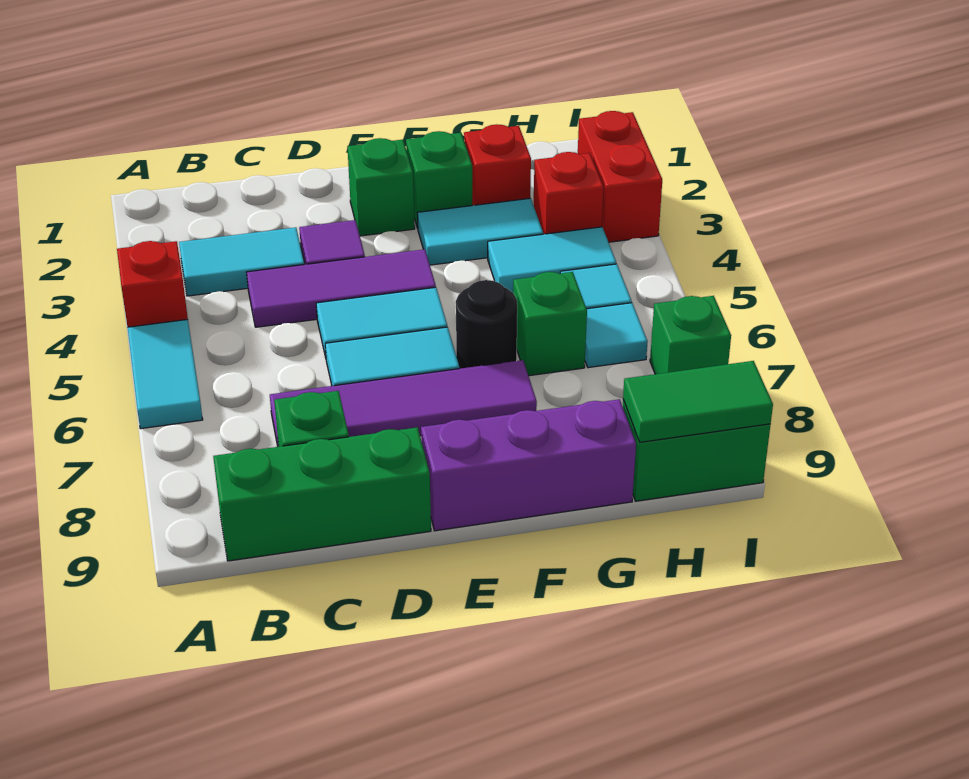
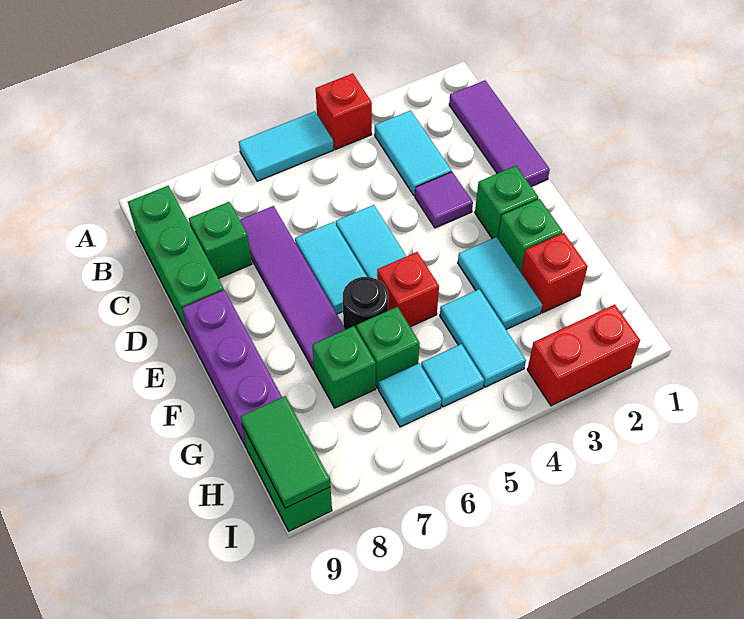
purple 1x3 tile [247,249,436,327] -> purple 1x3 tile moved to [449,80,550,186]
red 1x1 brick [534,152,604,234] -> red 1x1 brick moved to [377,252,439,327]
green 1x1 brick [650,296,731,374] -> green 1x1 brick moved to [312,326,376,408]

